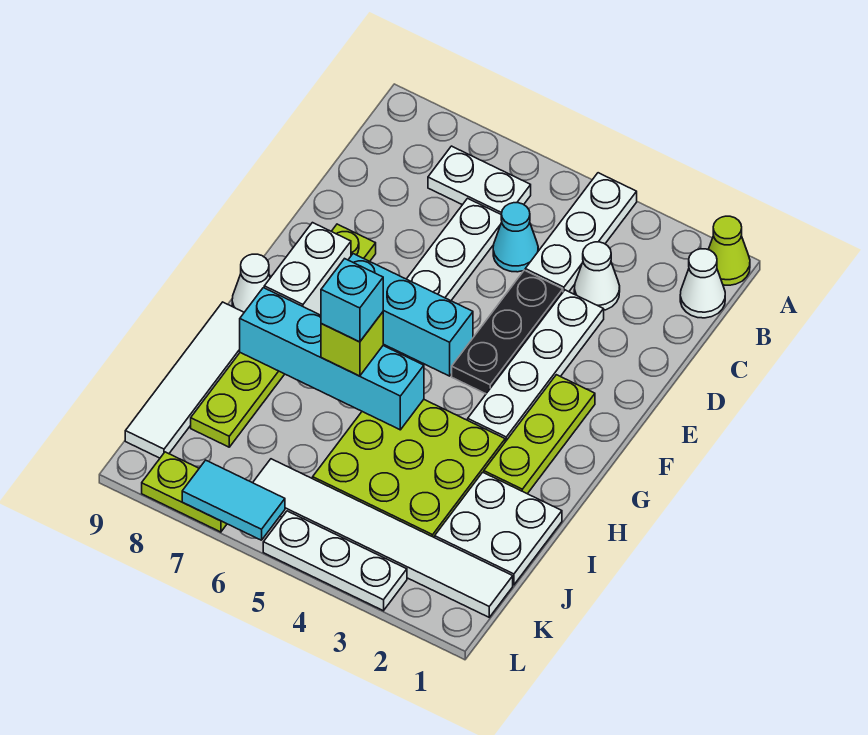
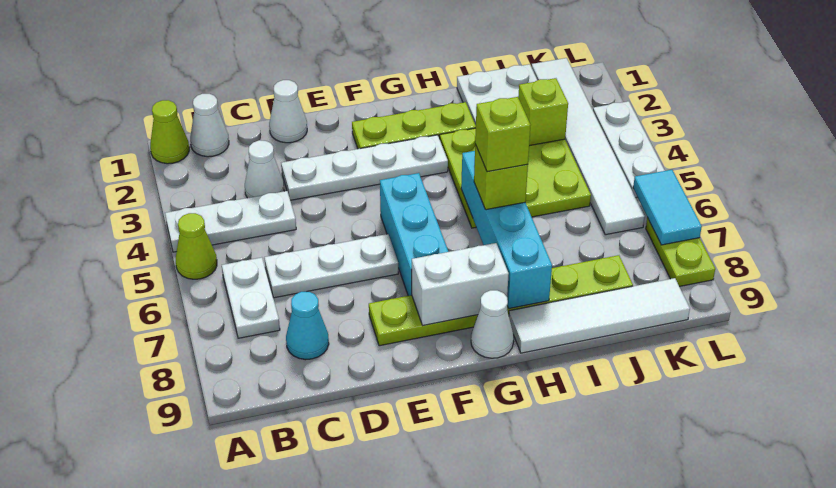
none -> lime 1x1 cone [176,213,217,279]
cyan 1x1 cone [493,203,538,272] -> cyan 1x1 cone moved to [286,292,329,360]
none -> white 1x1 cone [269,80,307,143]
black 1x3 plate [452,270,563,394] -> none
cyan 1x1 brick [321,259,383,342] -> lime 1x1 brick [475,97,531,172]
none -> lime 1x1 brick [518,78,568,146]

